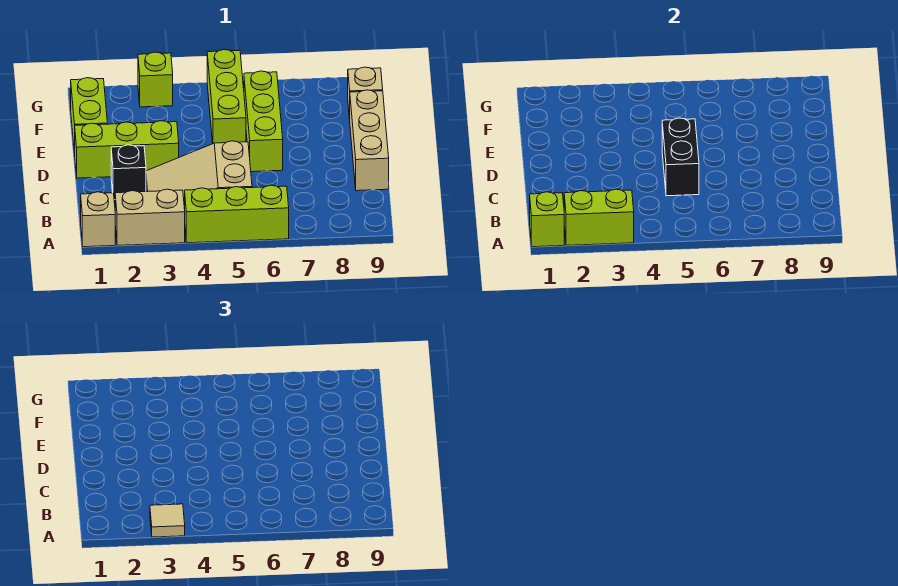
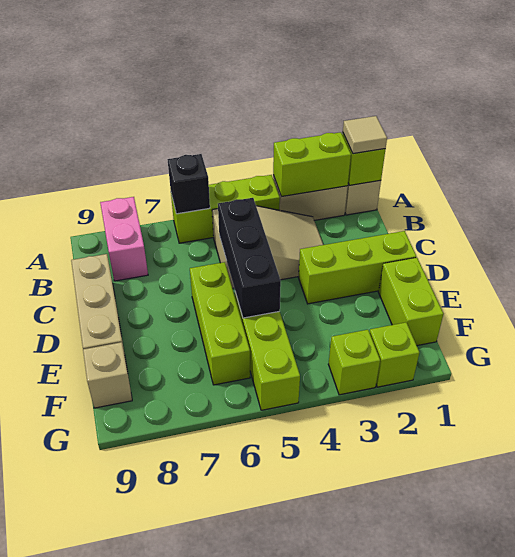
tan 1x1 tile [150,504,185,537] -> tan 1x1 tile moved to [343,116,387,154]
none -> pink 1x2 brick [100,197,148,281]
black 1x1 brick [111,145,146,200] -> black 1x1 brick moved to [167,154,210,214]
black 1x2 brick [662,118,699,196] -> black 1x3 brick [218,198,281,318]
none -> lime 1x1 brick [370,322,419,387]

